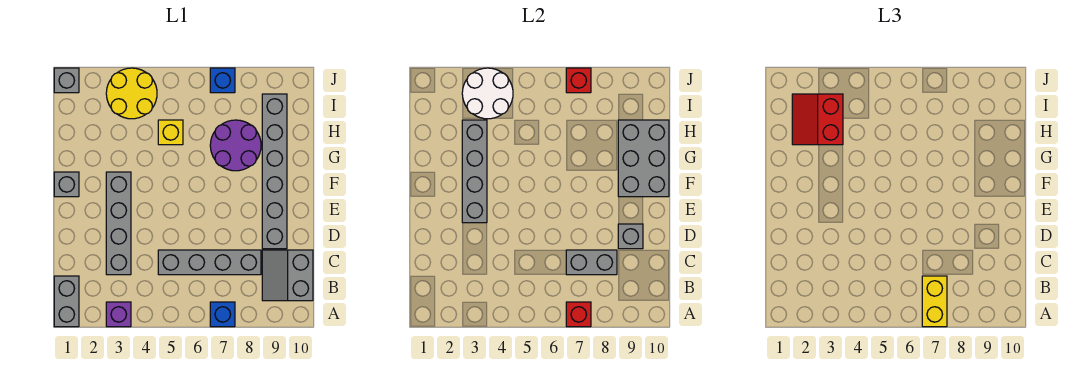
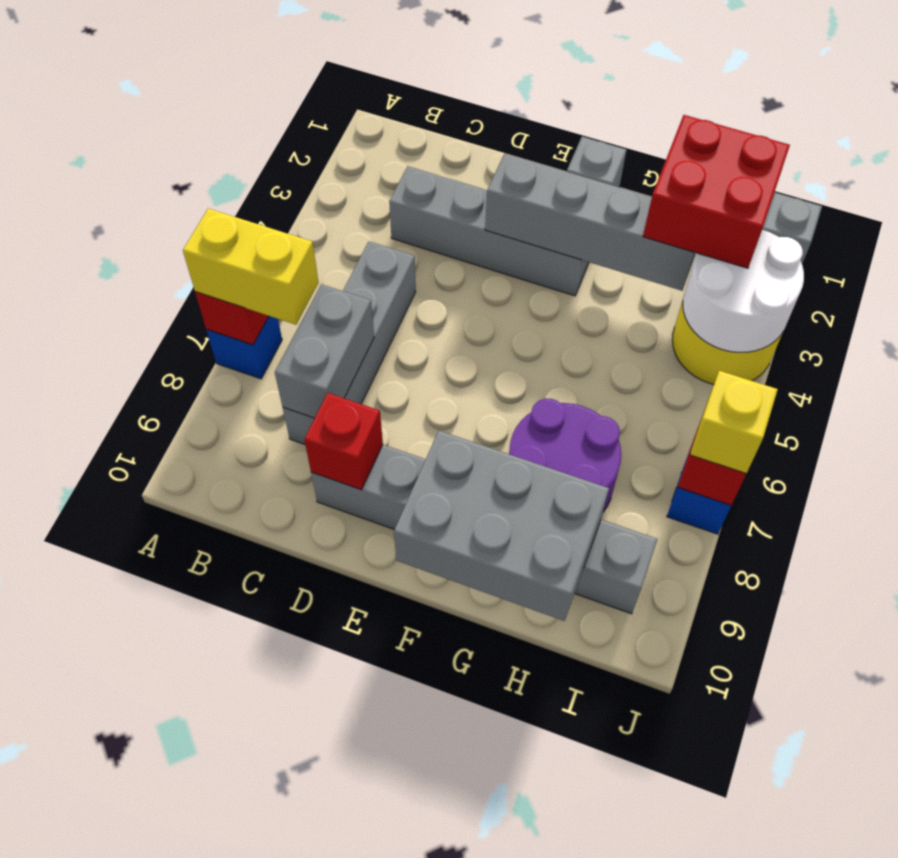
grey 1x2 brick [54,276,79,327] -> none
purple 1x1 brick [106,302,131,327] -> none
grey 2x2 slope [262,250,313,301] -> none
grey 1x1 brick [618,224,643,249] -> red 1x1 brick [304,393,383,490]
red 2x2 slope [792,94,843,145] -> red 2x2 brick [643,115,790,268]
yellow 1x1 brick [158,120,183,145] -> yellow 1x1 brick moved to [690,371,778,474]

